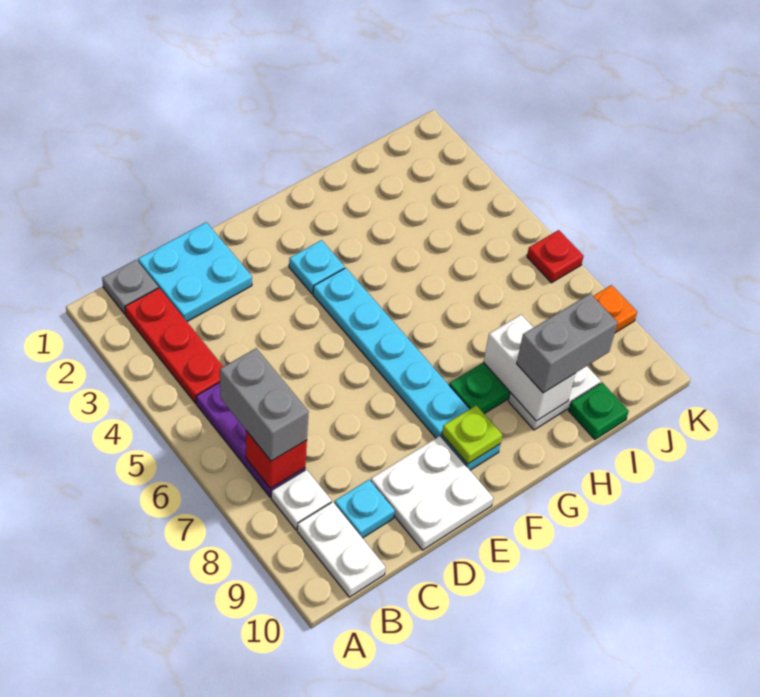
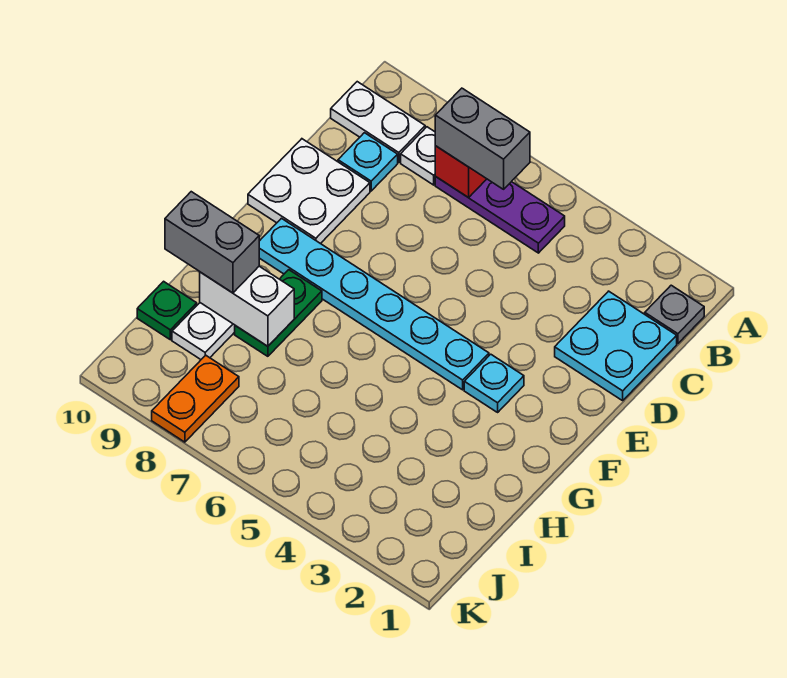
red 1x3 plate [125,288,223,403] -> none
lime 1x1 plate [442,405,502,464] -> none
grey 1x2 brick [517,294,618,393] -> grey 1x2 brick turned to [165,192,259,293]
red 1x1 plate [527,230,584,283] -> none

